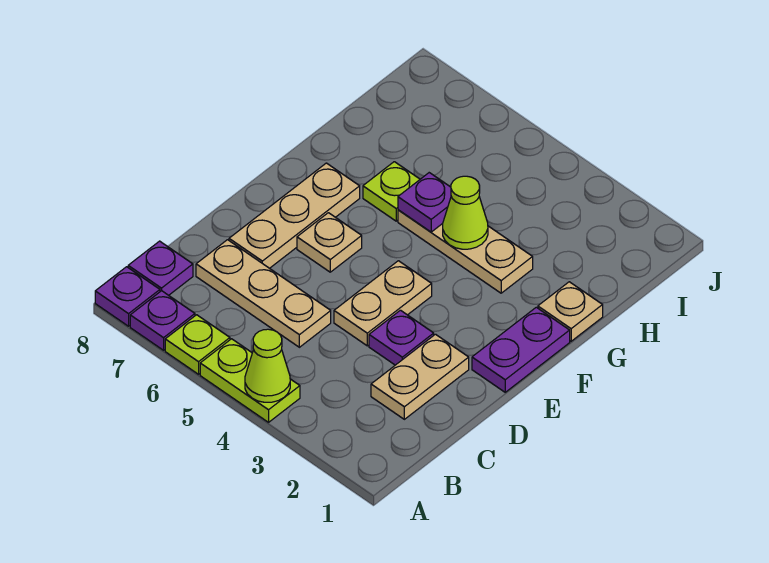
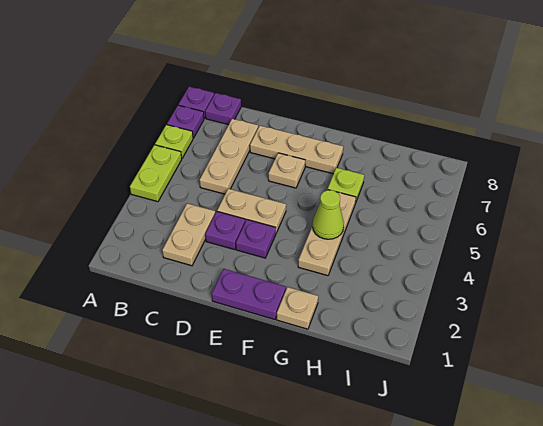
lime 1x1 cone [245,329,290,402] -> none
tan 1x2 plate [371,334,469,419] -> tan 1x2 plate turned to [162,203,215,266]
purple 1x1 plate [398,173,451,232] -> purple 1x1 plate moved to [236,220,276,258]

